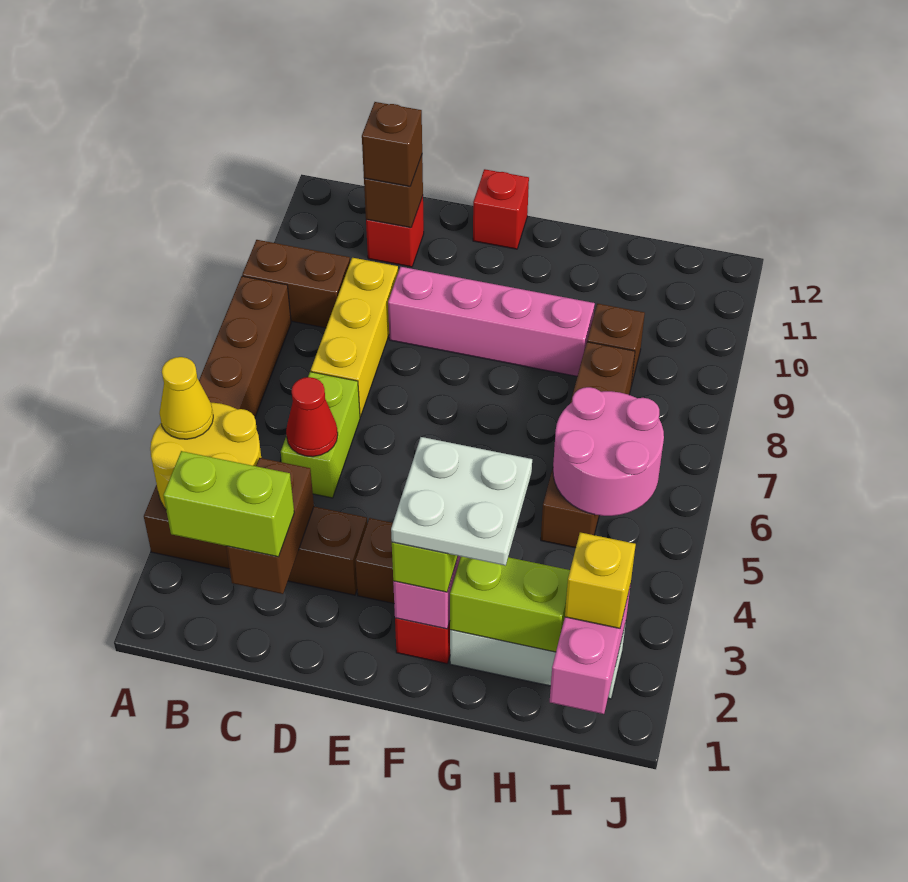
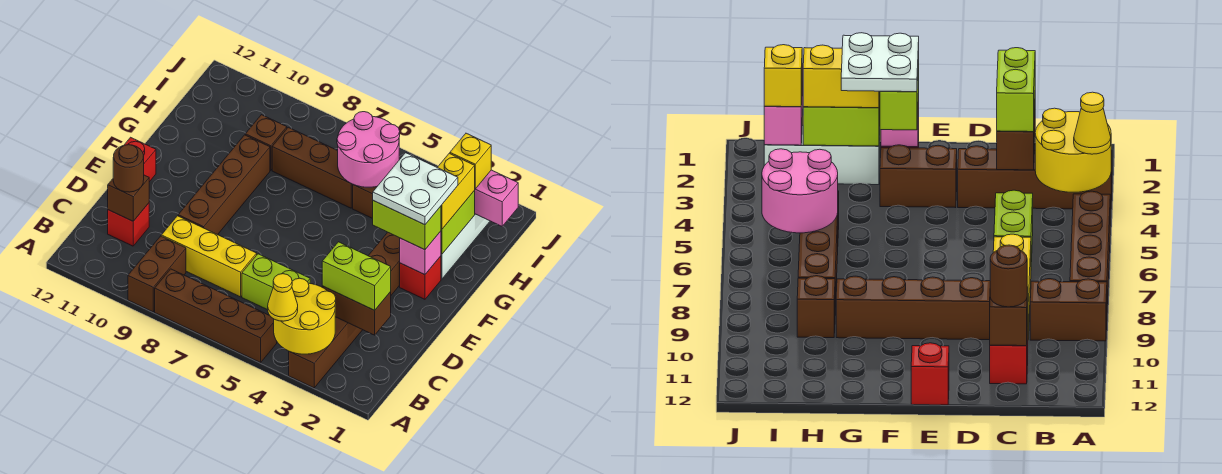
lime 1x2 brick [163,451,294,557] -> lime 1x2 brick turned to [322,242,391,310]
red 1x1 cone [286,377,338,457] -> none
brown 1x1 brick [362,102,422,187] -> brown 1x1 round brick [113,145,144,192]
pink 1x4 brick [388,267,595,376] -> brown 1x4 brick [178,135,270,235]
none -> yellow 1x2 brick [437,153,475,230]

